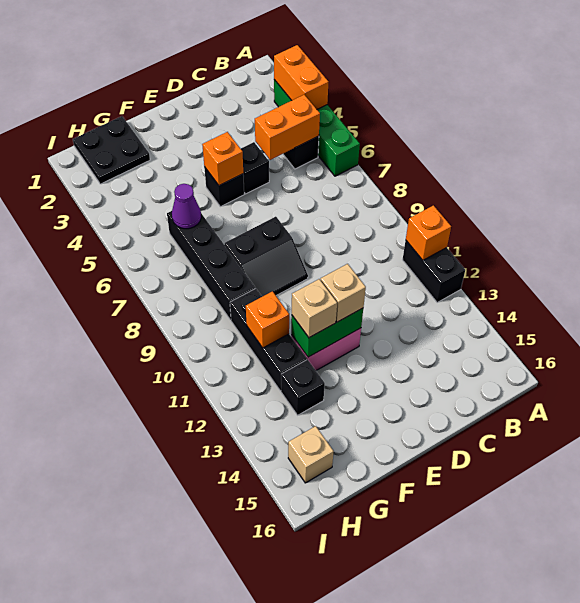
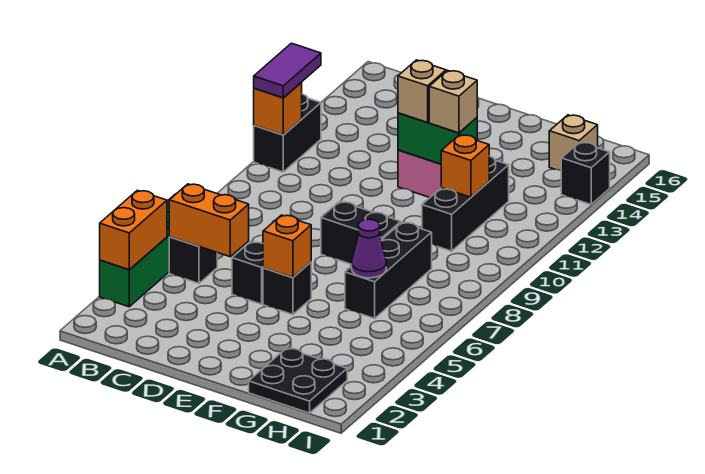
none -> purple 1x2 tile [254,43,321,98]
black 1x4 brick [167,211,255,320] -> black 1x3 brick [345,223,432,318]
black 1x1 brick [281,360,325,415] -> black 1x1 brick moved to [561,142,610,204]

